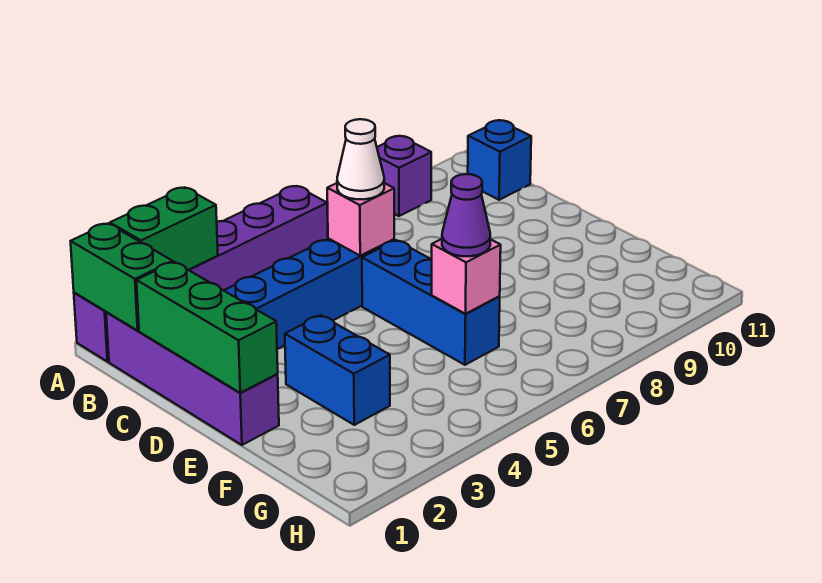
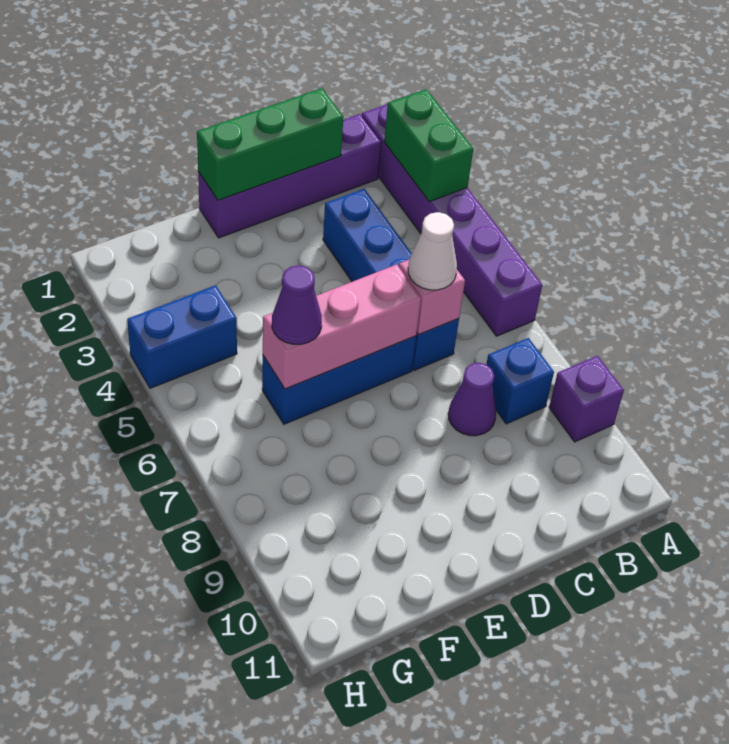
green 1x2 brick [71,224,173,331] -> none
blue 1x1 brick [468,120,531,200] -> blue 1x1 brick moved to [486,338,554,424]
none -> purple 1x1 cone [448,363,496,436]
blue 1x2 brick [285,315,390,425] -> blue 1x2 brick moved to [127,285,237,388]
pink 1x1 brick [432,239,501,314] -> pink 1x3 brick [263,264,421,389]

